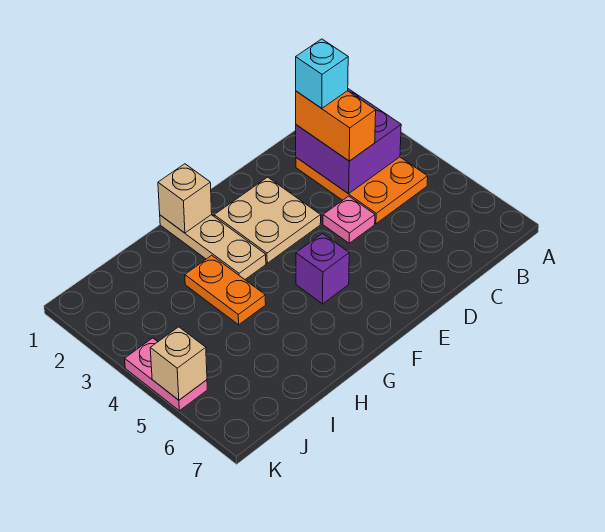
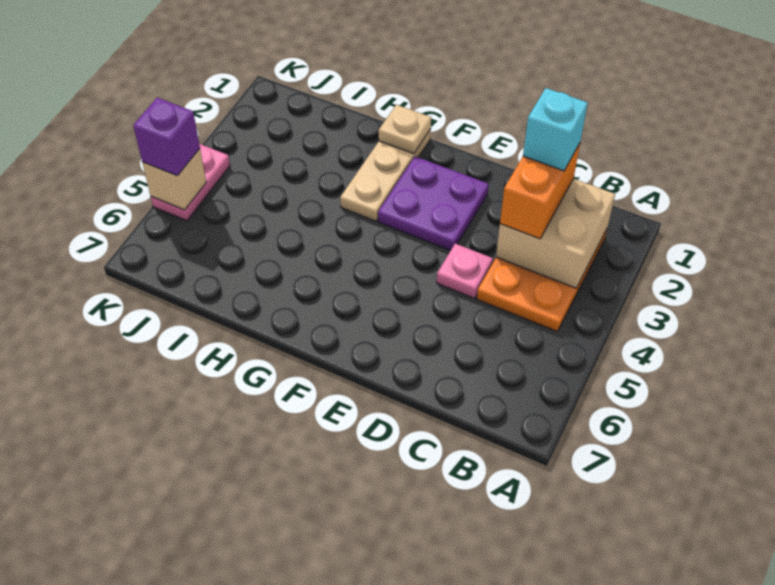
purple 2x2 brick [296,89,401,194] -> tan 2x2 brick [496,179,615,288]
tan 2x2 plate [214,177,321,263] -> purple 2x2 plate [378,156,489,250]
purple 1x1 brick [296,234,349,304] -> purple 1x1 brick moved to [133,98,200,176]
tan 1x1 brick [158,164,212,233] -> tan 1x1 plate [379,105,431,154]
orange 1x2 plate [185,255,266,325] -> none

